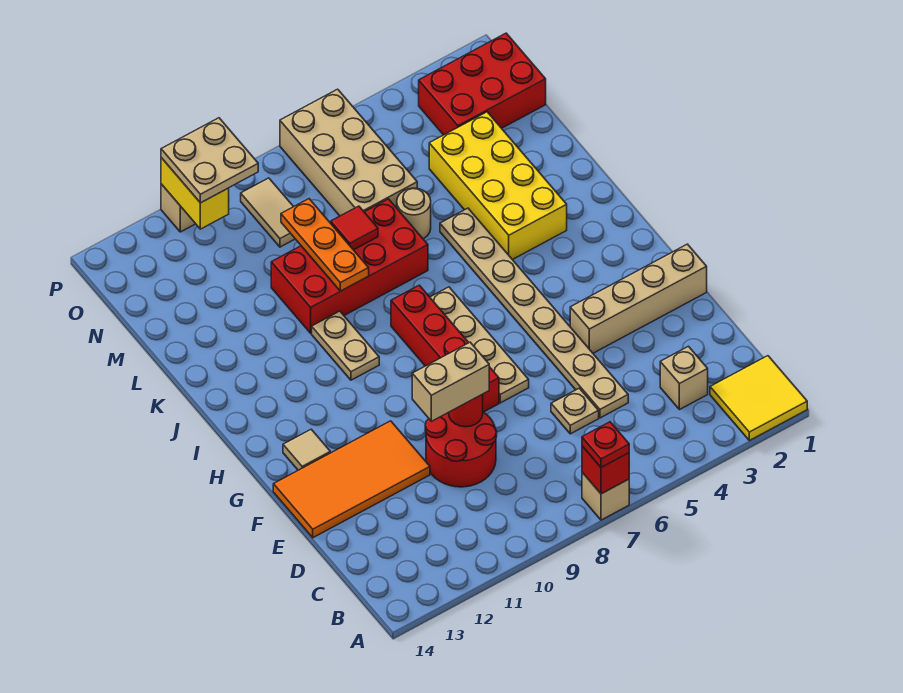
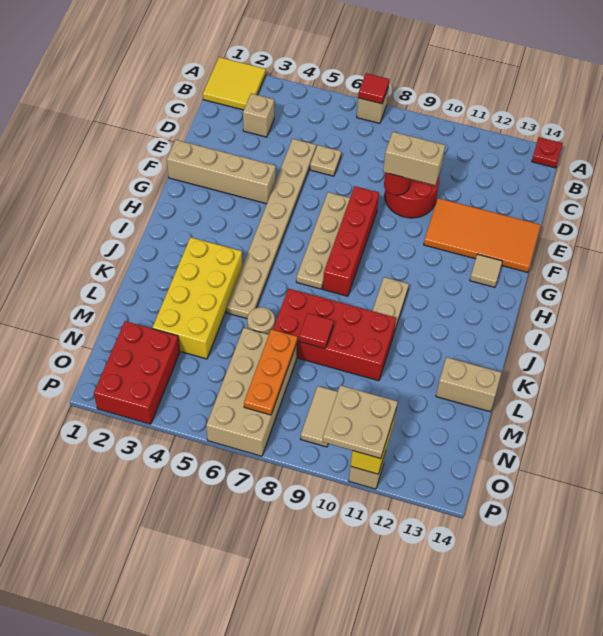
red 1x1 brick [582,446,629,494] -> red 1x1 tile [358,73,389,104]
red 1x1 plate [582,422,629,467] -> red 1x1 plate moved to [532,137,563,168]
orange 1x3 plate [281,199,369,291] -> orange 1x3 plate moved to [244,329,297,415]
none -> tan 1x2 brick [436,357,501,412]
red 2x3 brick [419,33,546,135] -> red 2x3 brick turned to [94,321,180,424]

